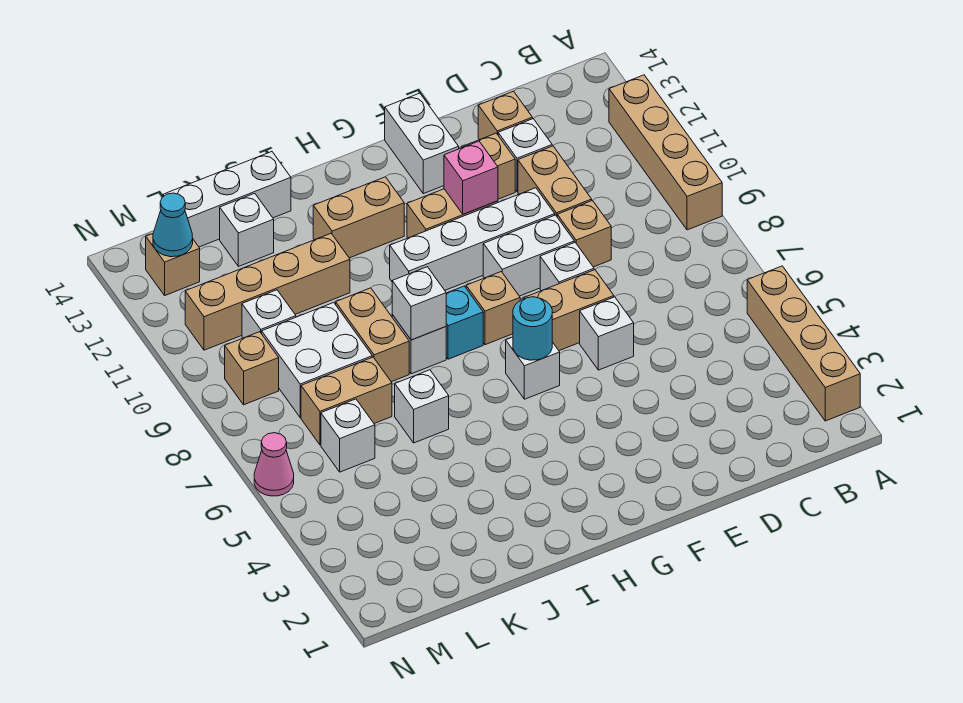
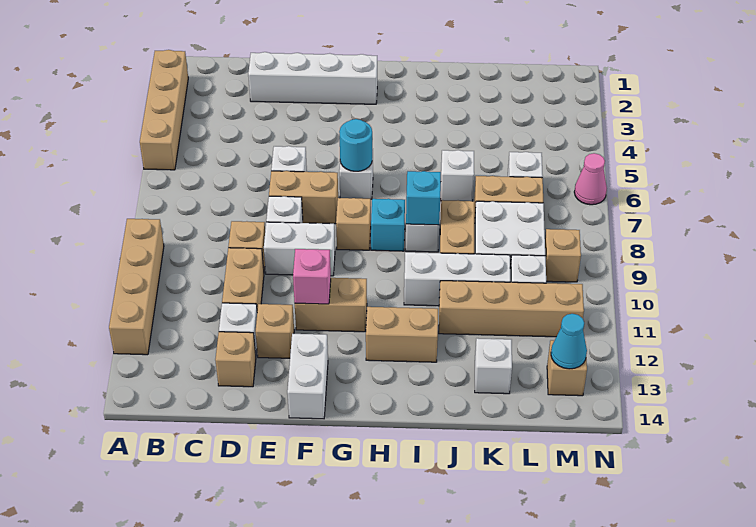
white 1x4 brick [390,188,555,290] -> white 1x4 brick moved to [248,52,377,104]
white 1x1 brick [392,267,446,340] -> cyan 1x1 brick [406,171,441,225]
white 1x3 brick [163,152,291,247] -> white 1x3 brick moved to [404,252,510,306]

